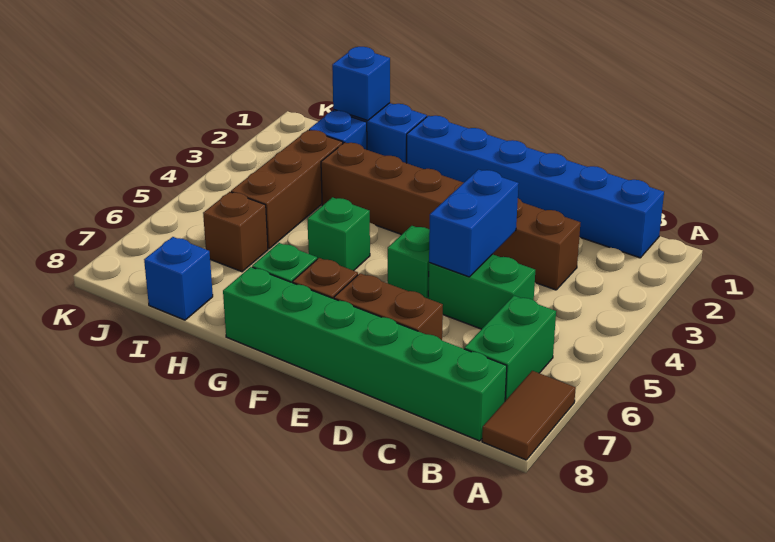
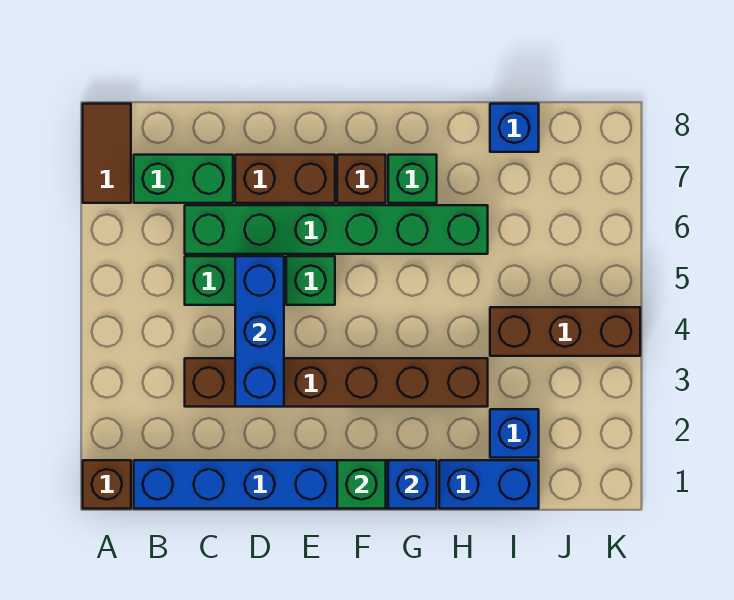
green 1x2 brick [464,296,556,401] -> green 1x2 brick turned to [134,155,233,203]
green 1x6 brick [223,267,507,441] -> green 1x6 brick moved to [185,205,488,254]
blue 1x2 brick [429,169,519,277] -> blue 1x3 brick [235,256,284,407]
green 1x1 brick [308,197,370,271] -> green 1x1 brick moved to [337,460,386,509]
blue 1x1 brick [332,47,390,121] -> blue 1x1 brick moved to [388,460,437,509]
brown 1x3 brick [231,130,343,249] -> brown 1x3 brick turned to [490,307,640,356]
brown 1x1 brick [203,192,268,272] -> brown 1x1 brick moved to [83,460,131,509]

